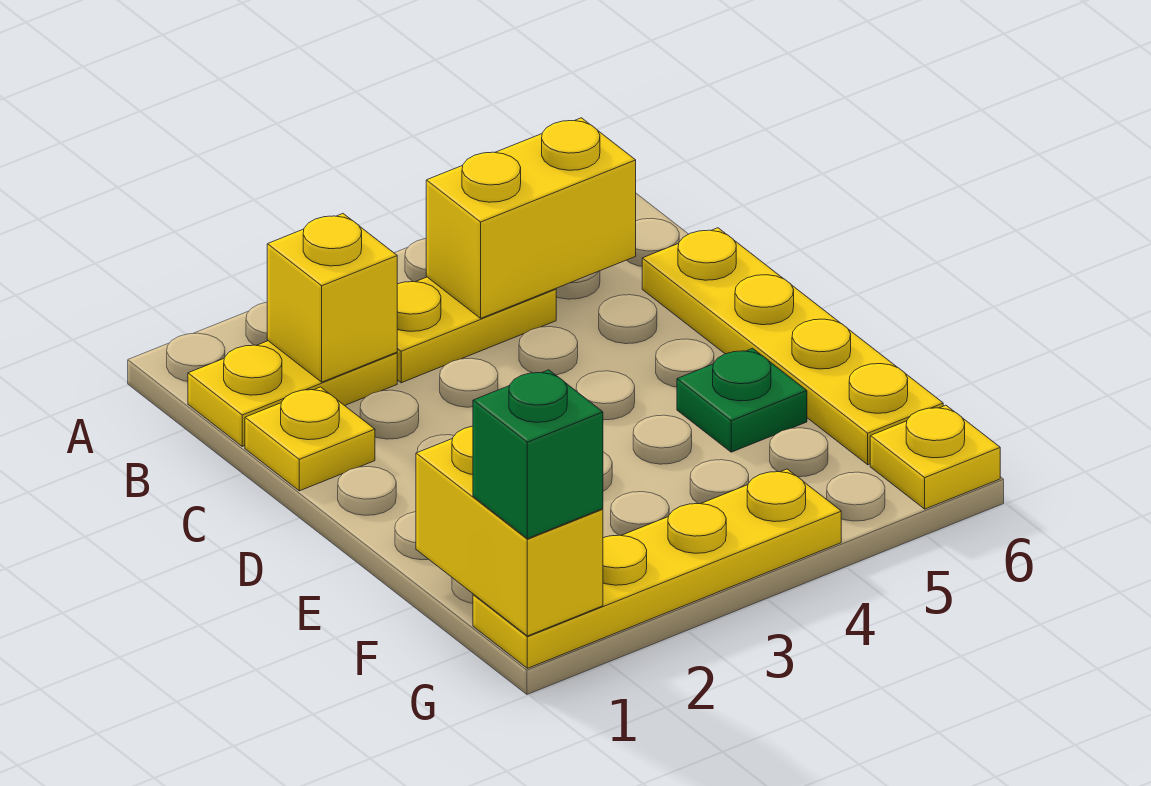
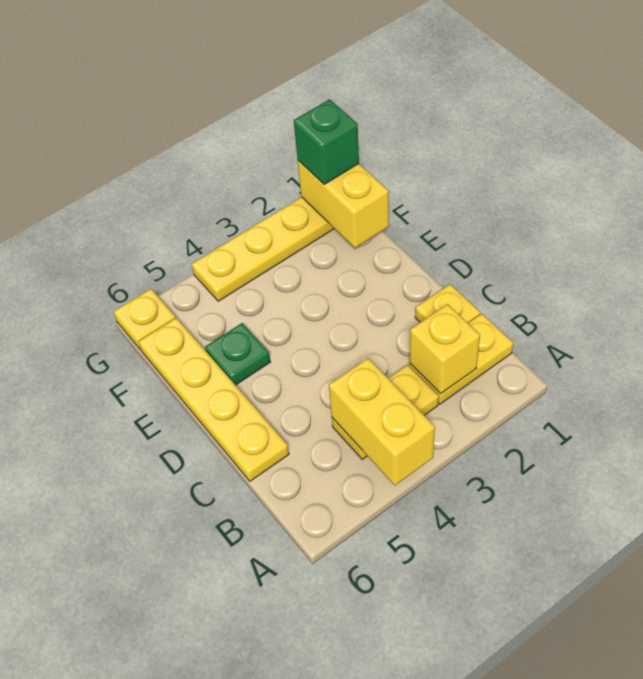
yellow 1x2 brick [426,118,636,318] -> yellow 1x2 brick turned to [329,358,435,485]

